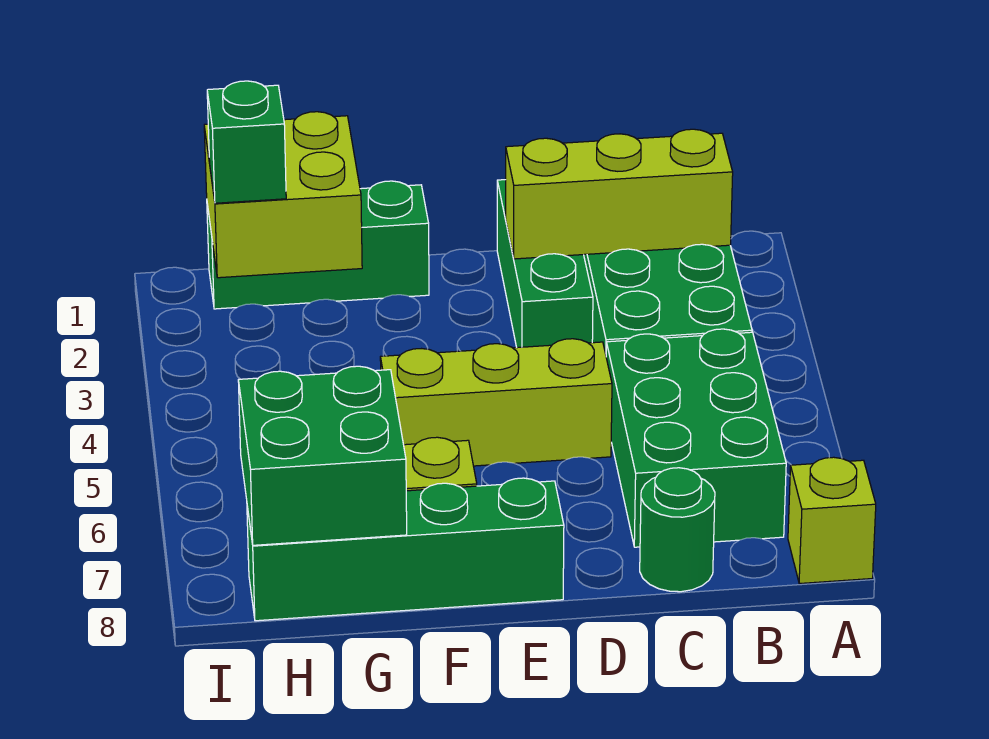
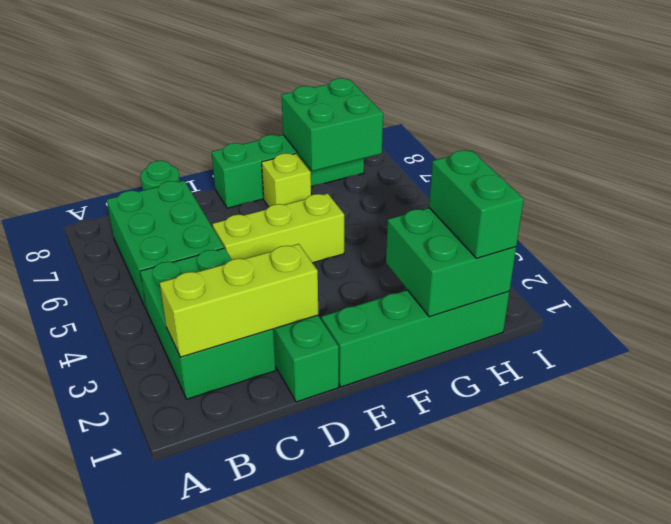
lime 1x1 brick [788,457,876,584] -> none
green 1x3 brick [207,181,429,309] -> green 1x4 brick [321,290,509,387]
lime 2x2 brick [204,112,362,278] -> green 2x2 brick [386,208,516,317]
green 1x1 brick [207,81,286,203] -> green 1x2 brick [429,150,524,258]

